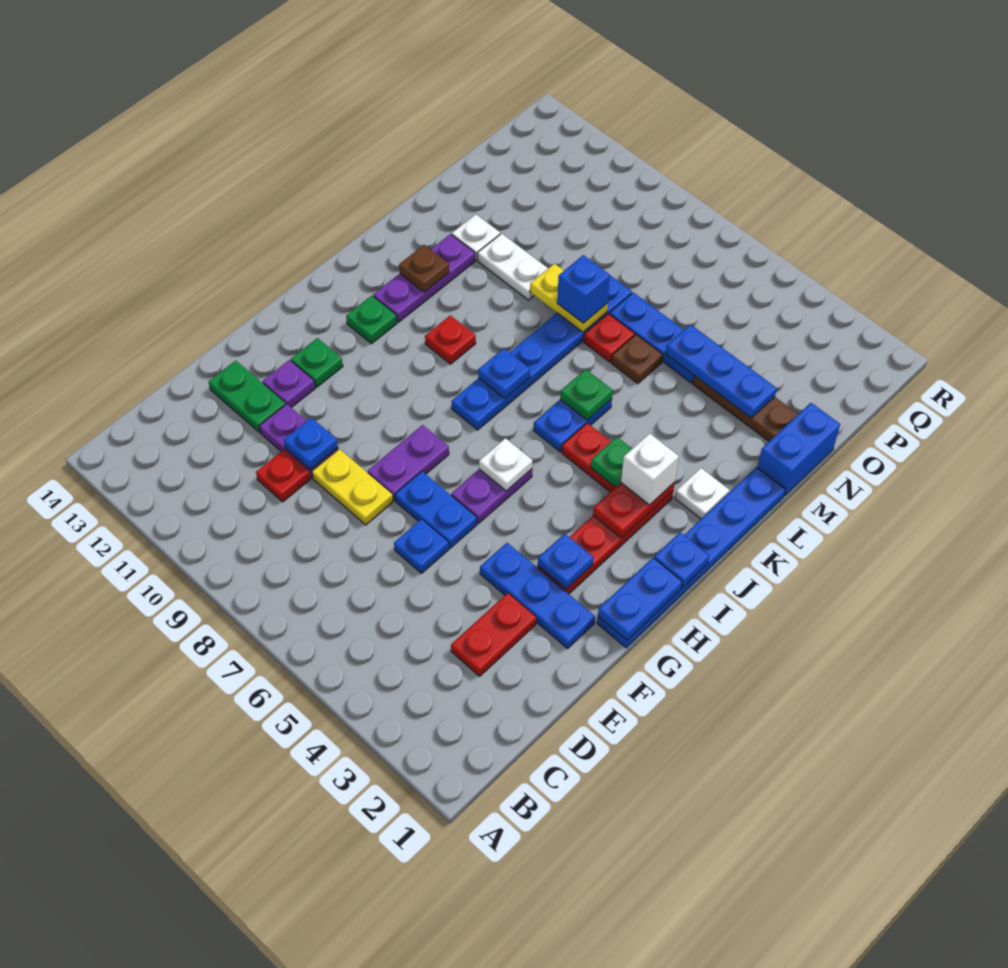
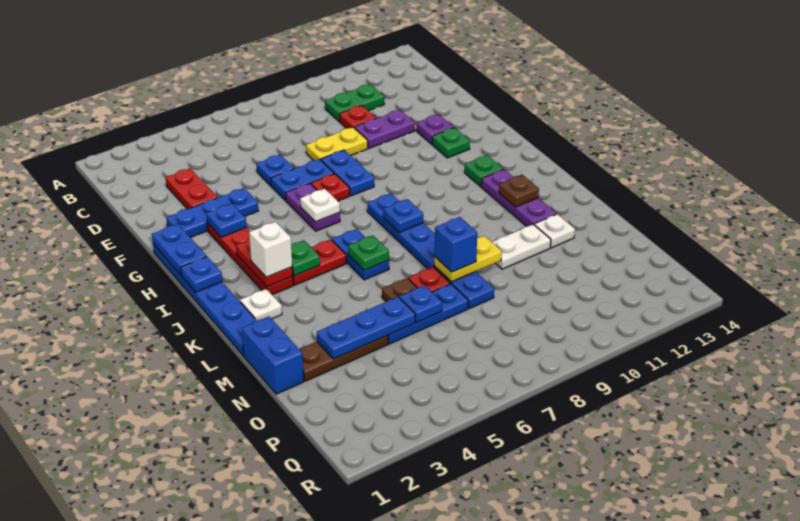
blue 1x1 plate [284,417,338,470] -> blue 1x1 plate moved to [399,285,442,322]
green 1x2 plate [208,361,286,432] -> green 1x2 plate moved to [325,84,384,121]
purple 1x2 plate [368,425,449,501] -> blue 1x2 plate [321,150,374,196]
red 1x1 plate [425,315,476,364] -> red 1x1 plate moved to [311,174,350,201]

